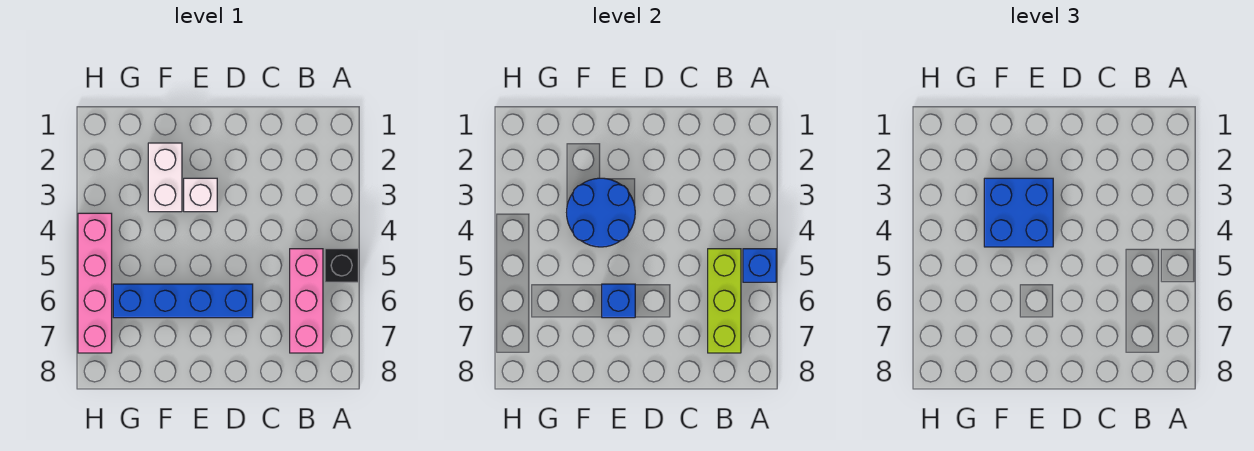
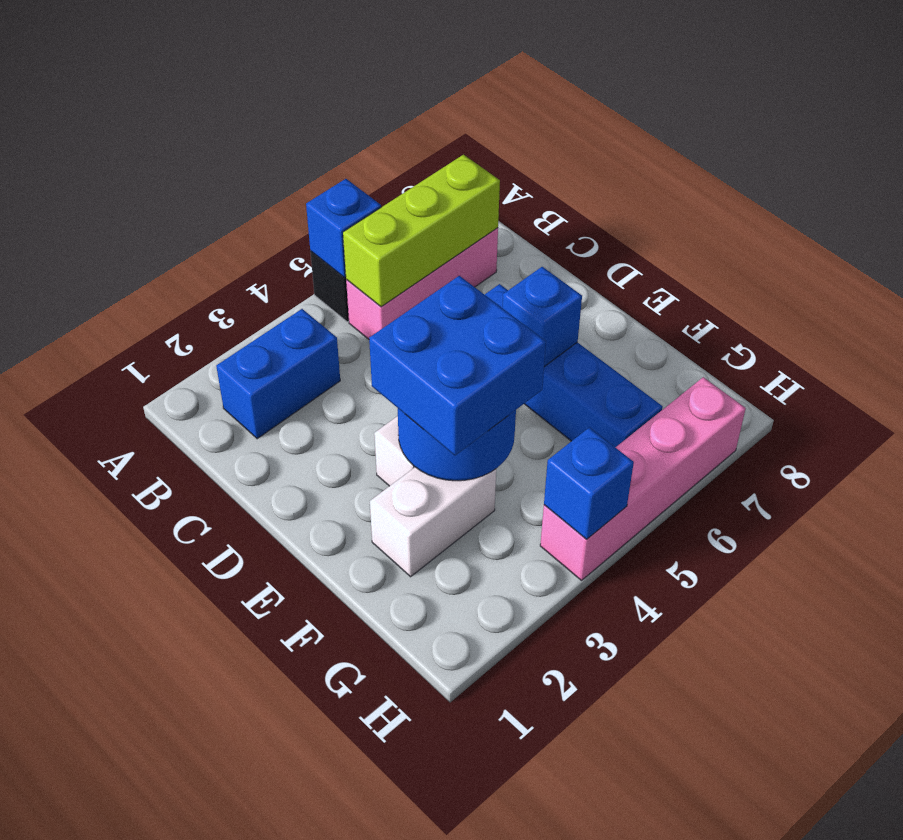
none -> blue 1x2 brick [216,309,340,439]
none -> blue 1x1 brick [544,427,634,539]

